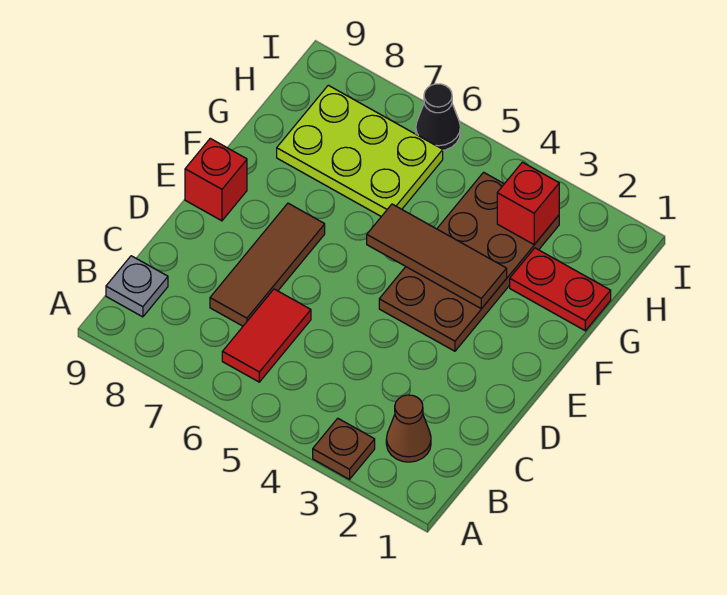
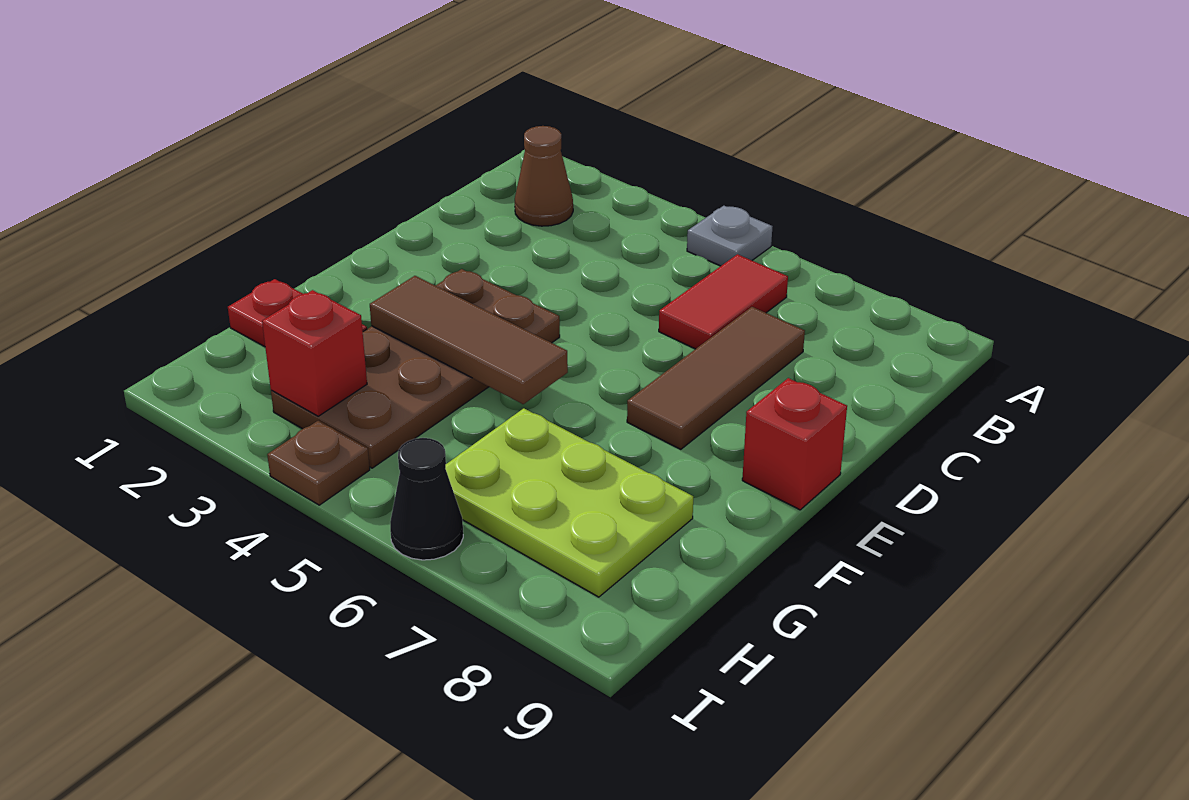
brown 1x1 plate [313,418,375,479] -> brown 1x1 plate moved to [267,420,370,505]
grey 1x1 plate [106,256,168,317] -> grey 1x1 plate moved to [687,206,773,266]

